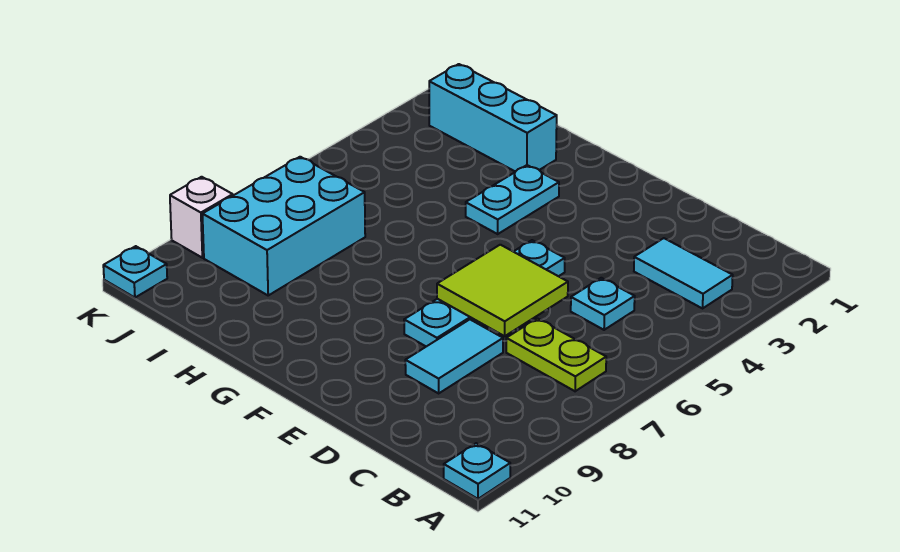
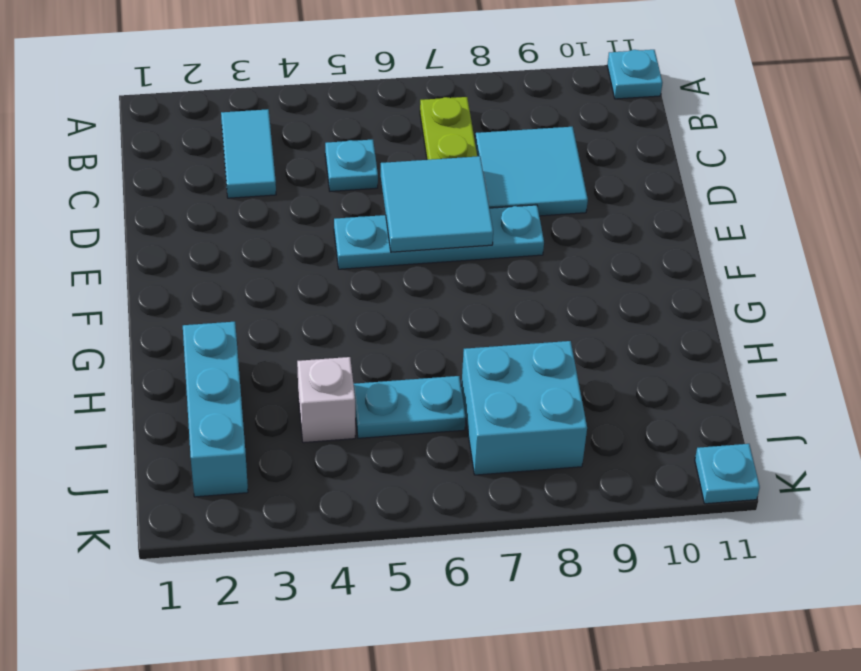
lime 2x2 tile [437,245,568,336] -> cyan 2x2 tile [381,156,493,252]
cyan 1x2 tile [405,320,503,393] -> cyan 2x2 tile [475,127,588,216]
cyan 1x2 plate [466,165,559,234] -> cyan 1x2 plate moved to [354,376,466,438]
cyan 2x3 brick [202,157,365,295] -> cyan 2x2 brick [461,341,587,475]
white 1x1 brick [170,177,233,258] -> white 1x1 brick moved to [297,357,355,443]

